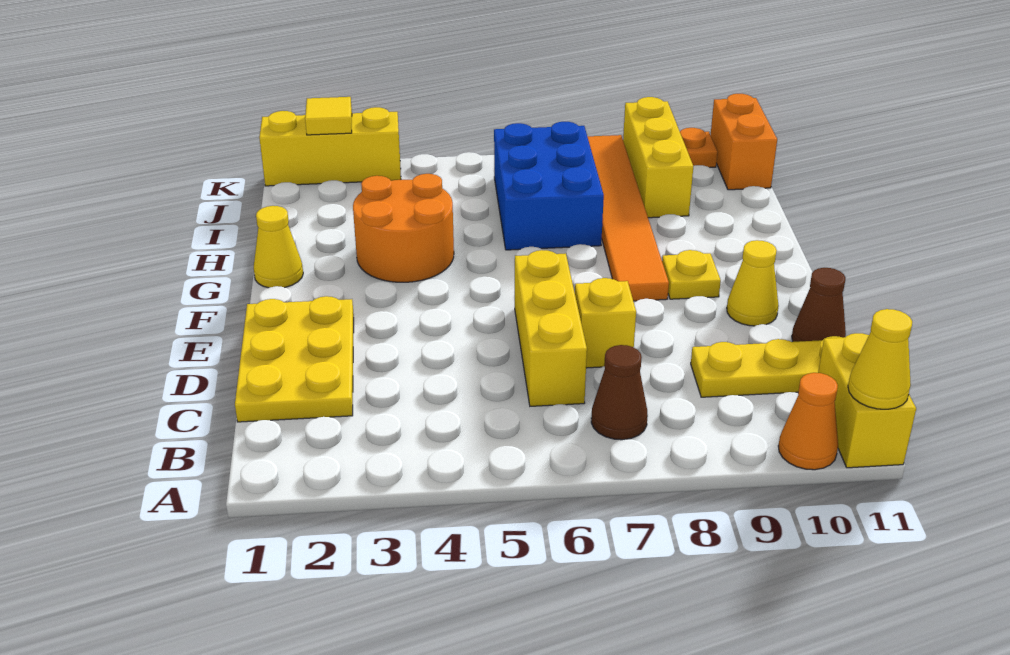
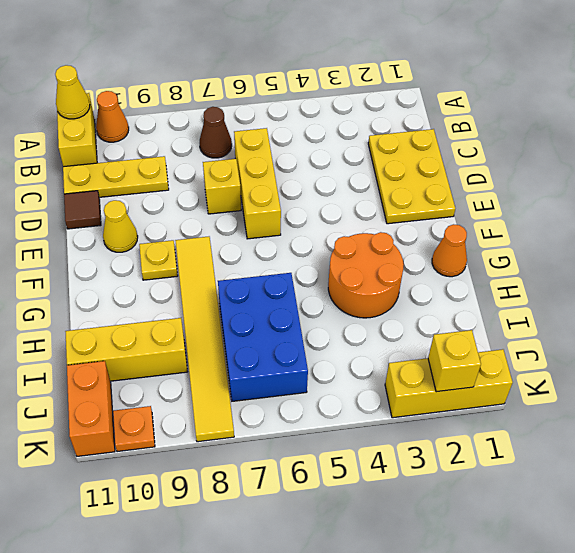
brown 1x1 cone [792,268,846,342] -> brown 1x1 tile [64,191,101,229]
orange 1x6 tile [587,135,669,301] -> yellow 1x6 tile [175,237,234,442]
yellow 1x1 cone [254,206,303,288] -> orange 1x1 cone [432,224,467,277]
yellow 1x3 brick [623,97,693,218] -> yellow 1x3 brick turned to [65,318,187,381]
yellow 1x1 tile [305,97,352,135] -> yellow 1x1 brick [428,330,481,392]

